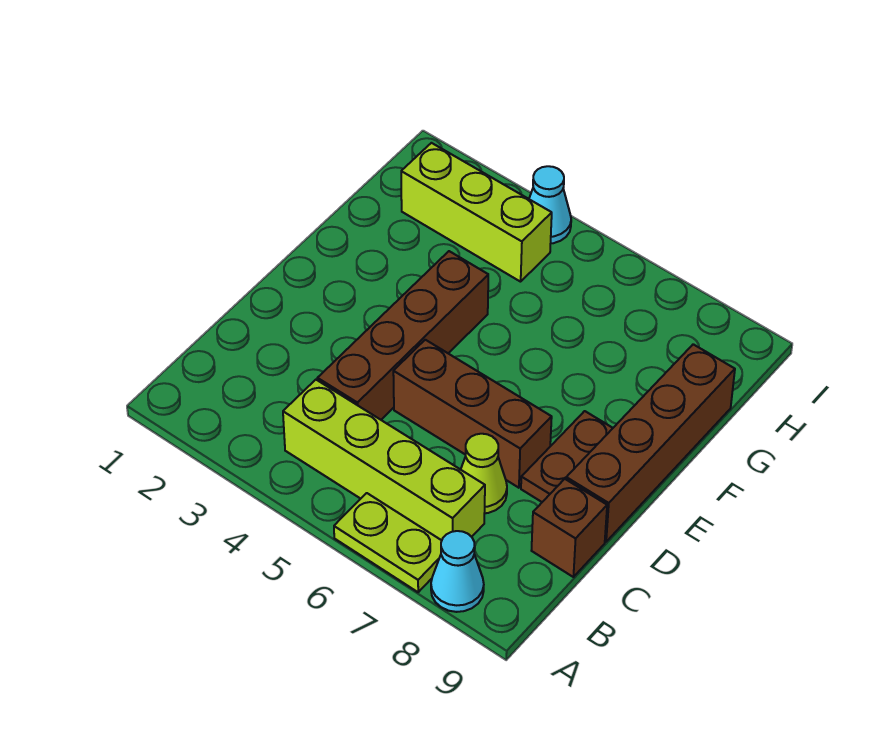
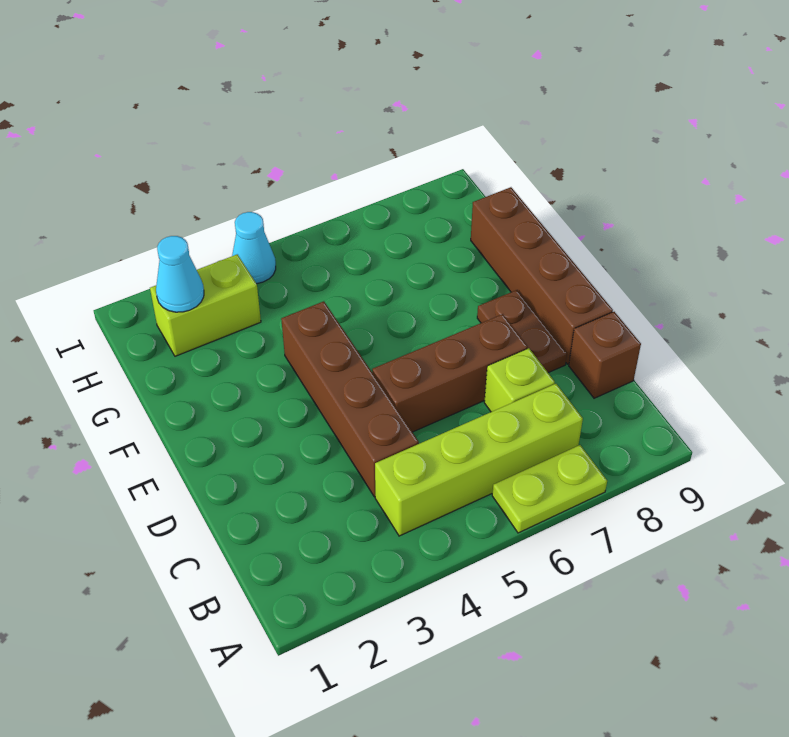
cyan 1x1 cone [431,531,484,612] -> cyan 1x1 cone moved to [156,236,204,312]
lime 1x1 cone [461,434,507,513] -> lime 1x1 brick [484,348,555,412]
lime 1x3 brick [401,143,552,282] -> lime 1x2 brick [150,254,261,356]

